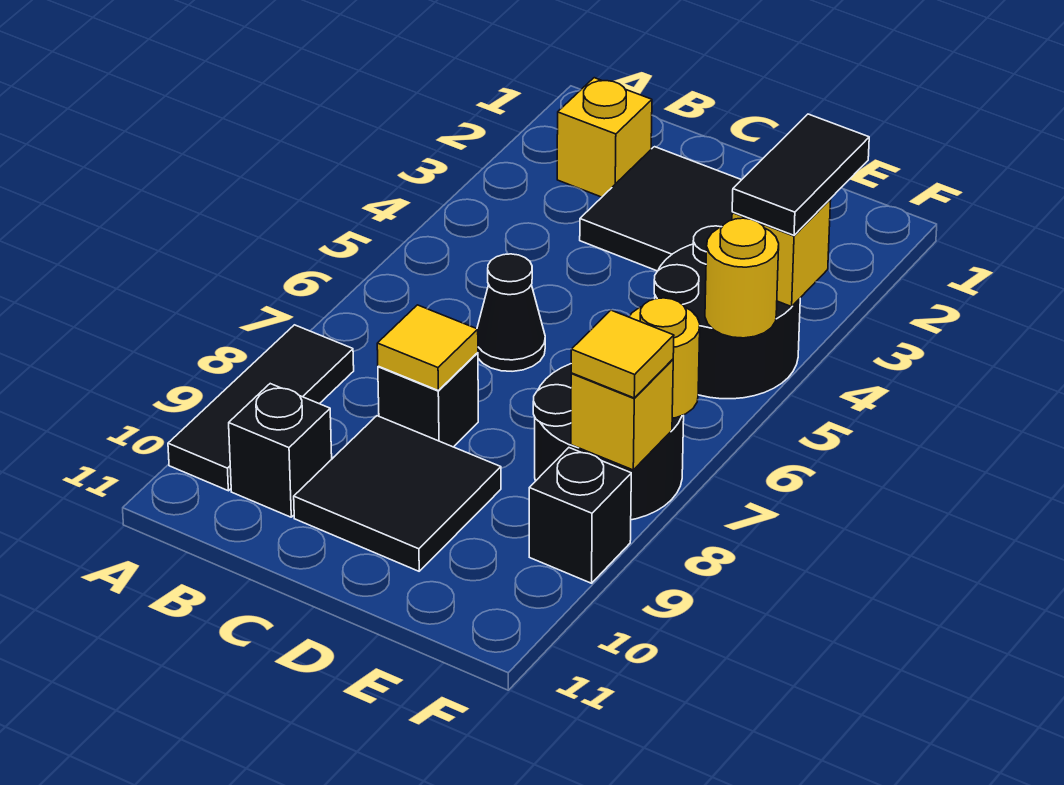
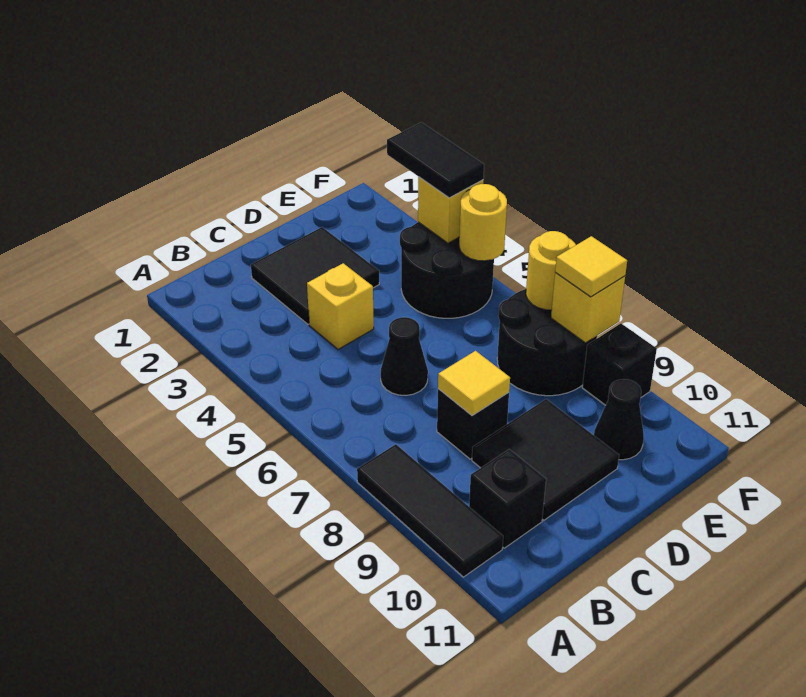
yellow 1x1 brick [557,78,652,197] -> yellow 1x1 brick moved to [307,263,374,350]
none -> black 1x1 cone [594,379,644,460]

